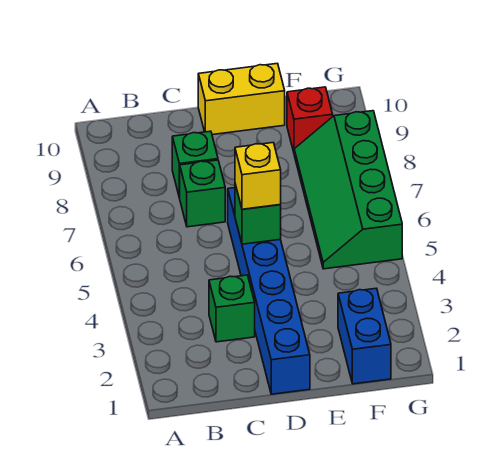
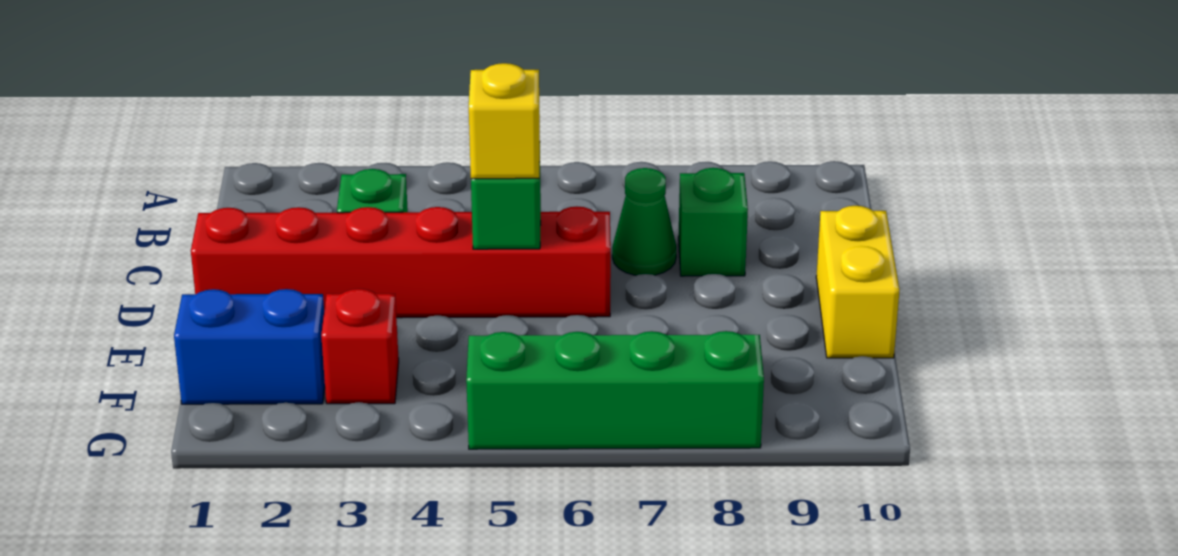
green 1x1 brick [180,160,225,227] -> green 1x1 cone [612,168,676,276]
blue 1x6 brick [228,188,310,394] -> red 1x6 brick [191,206,611,318]
red 1x1 brick [287,87,333,152] -> red 1x1 brick moved to [321,289,399,404]

